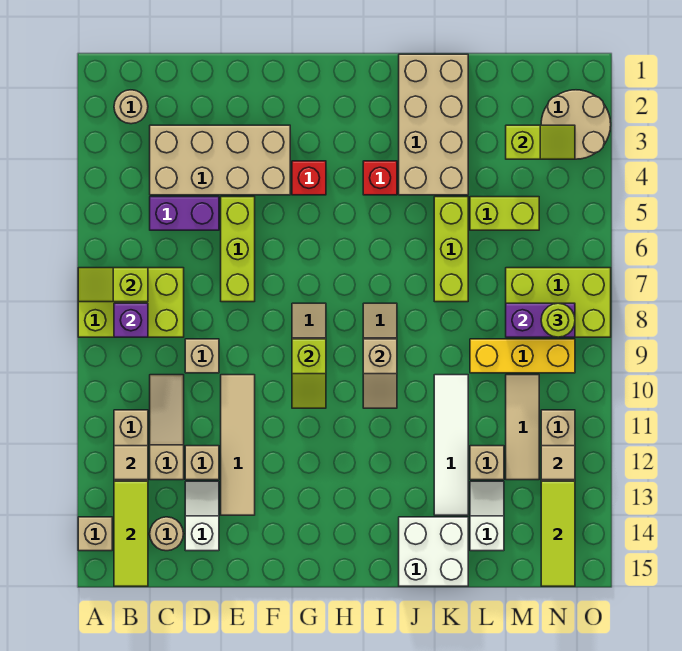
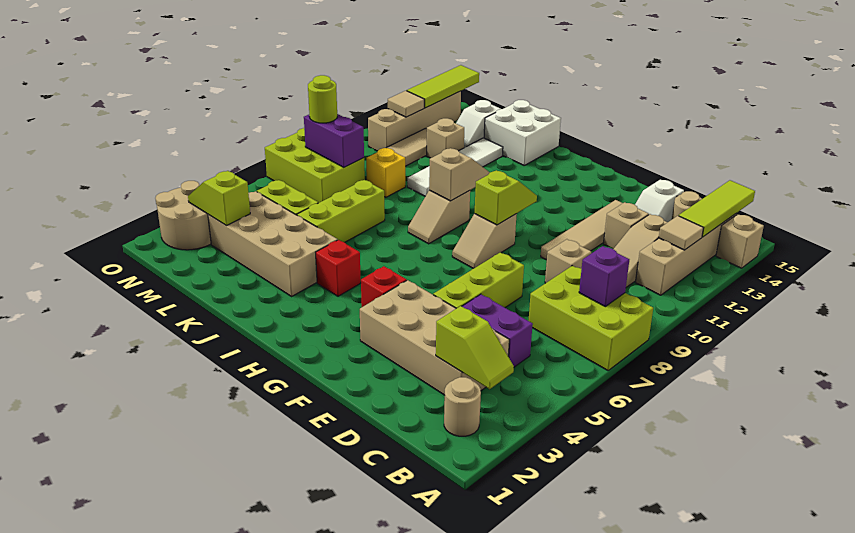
lime 1x2 slope [78,268,148,302] -> lime 1x2 slope moved to [436,306,514,389]
tan 2x4 brick [399,54,468,195] -> tan 2x4 brick turned to [208,191,338,296]
yellow 1x3 brick [470,339,575,373] -> yellow 1x1 brick [366,148,405,197]

